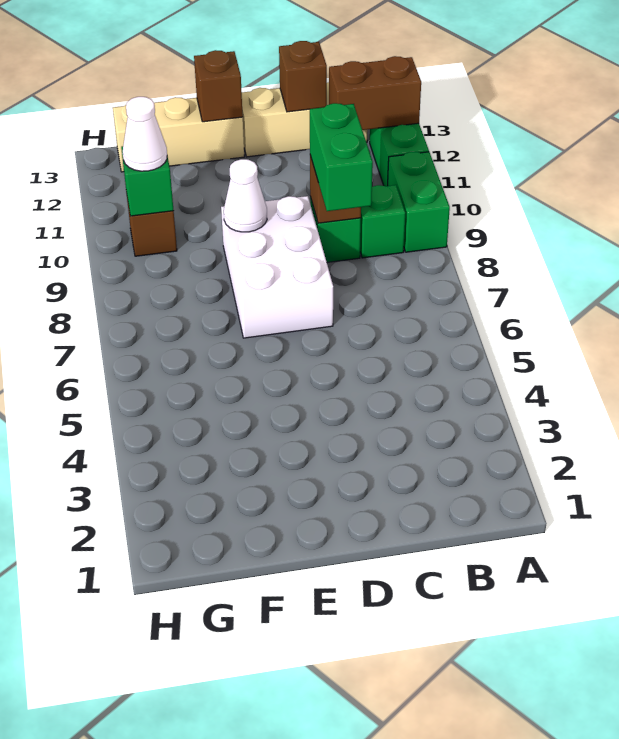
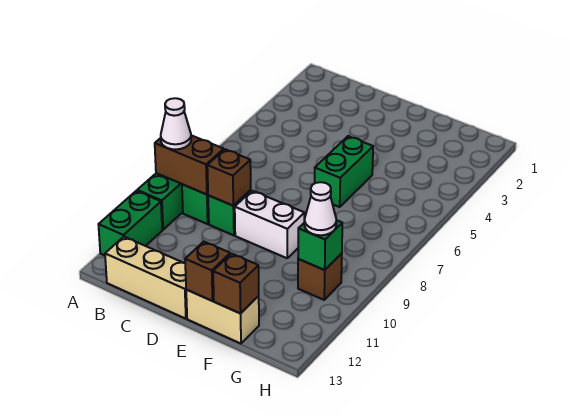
brown 1x2 brick [329,56,421,130] -> brown 1x2 brick moved to [155,136,224,195]
green 1x2 brick [310,103,373,211] -> green 1x2 brick moved to [315,136,373,207]
brown 1x1 brick [279,41,327,112] -> brown 1x1 brick moved to [213,254,259,313]
white 2x3 brick [221,196,333,338] -> white 1x2 brick [235,191,304,258]
white 1x1 cone [224,159,267,232] -> white 1x1 cone moved to [161,98,191,149]
tan 1x3 brick [113,97,244,172] -> tan 1x2 brick [186,290,259,344]

